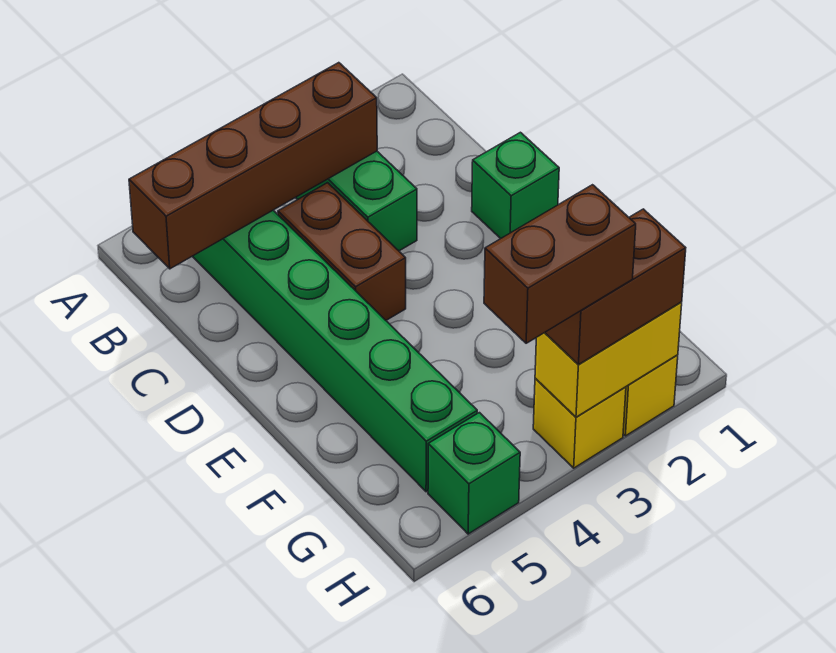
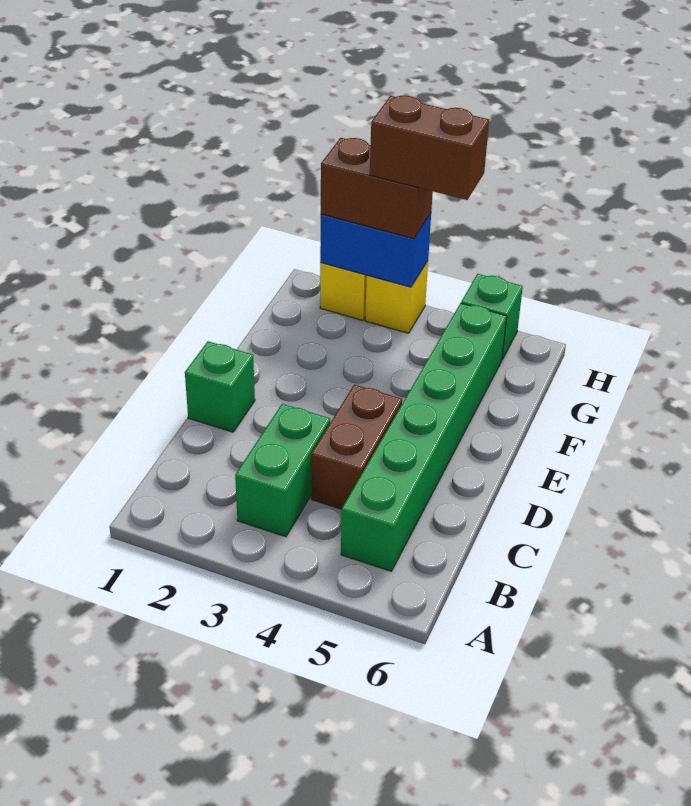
brown 1x4 brick [129,63,377,269] -> none
yellow 1x2 brick [535,302,682,417] -> blue 1x2 brick [320,213,431,287]

